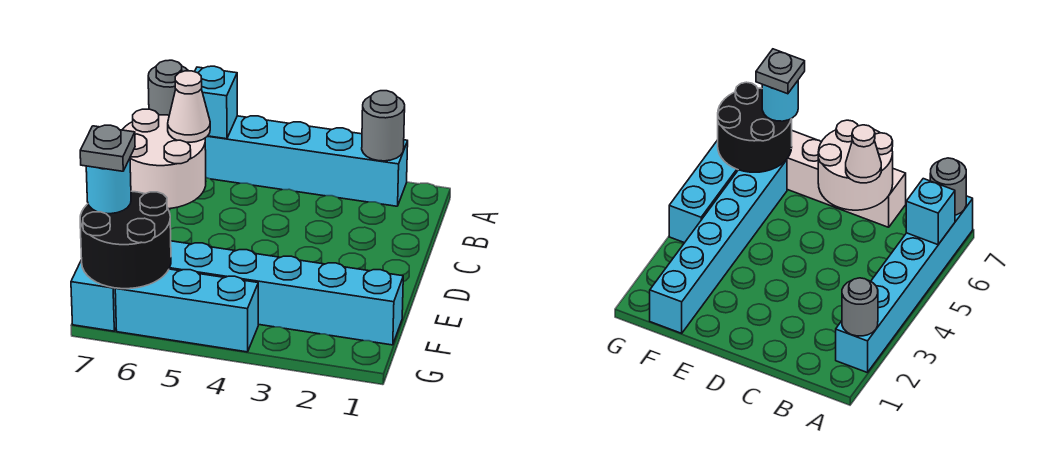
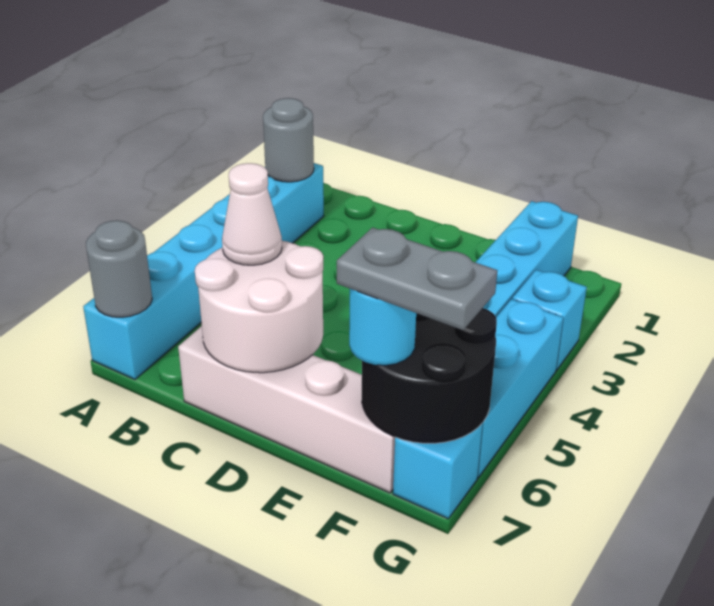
cyan 1x1 brick [195,66,237,139] -> cyan 1x1 brick moved to [512,270,587,370]
grey 1x1 plate [80,125,135,171] -> grey 1x2 plate [337,228,497,330]

